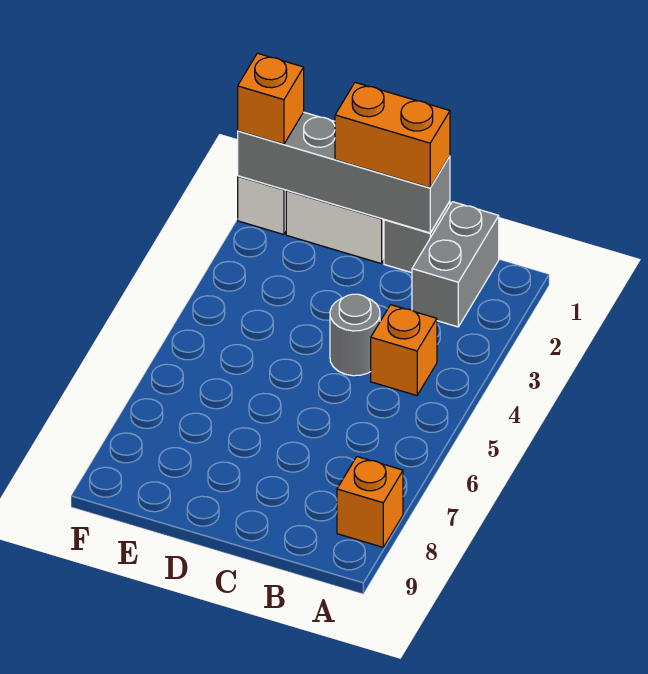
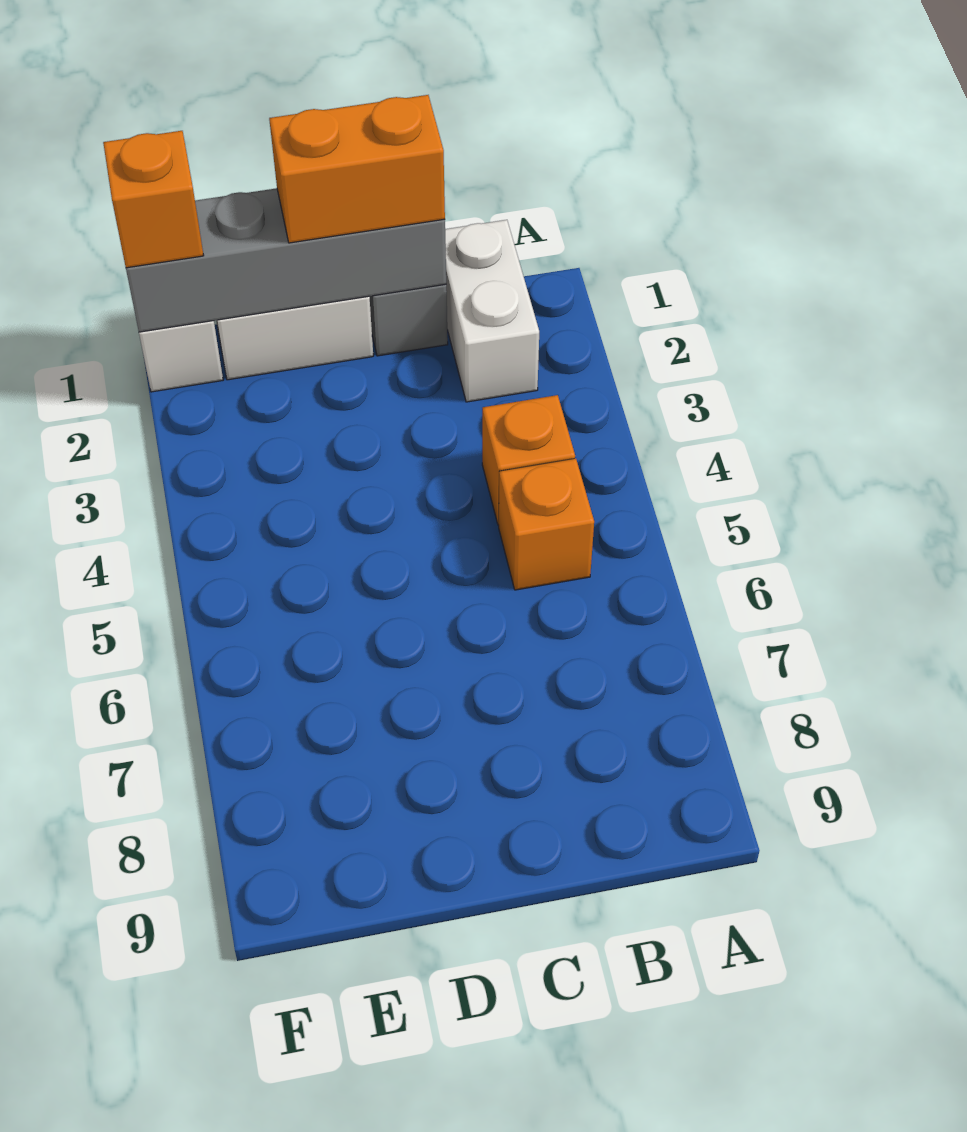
orange 1x1 brick [337,457,403,547] -> orange 1x1 brick moved to [499,459,594,590]
grey 1x2 brick [412,202,499,327] -> white 1x2 brick [445,220,539,402]
grey 1x1 round brick [330,294,380,376] -> none

